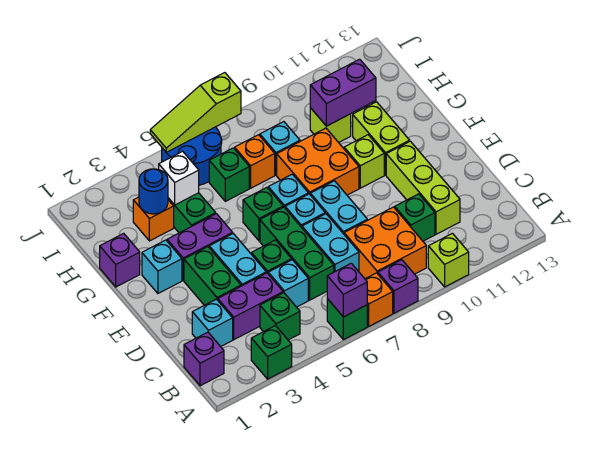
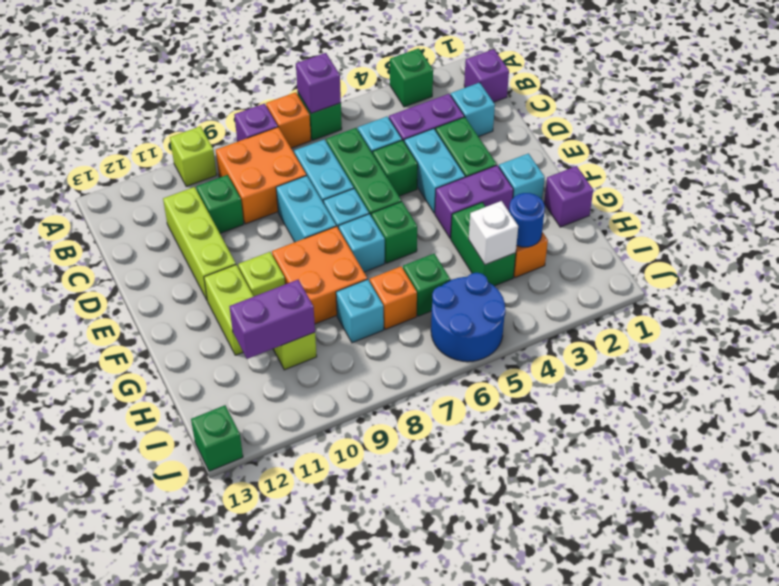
green 1x1 brick [260,293,300,340] -> green 1x1 brick moved to [191,405,243,471]
lime 1x3 slope [150,73,241,152] -> none

